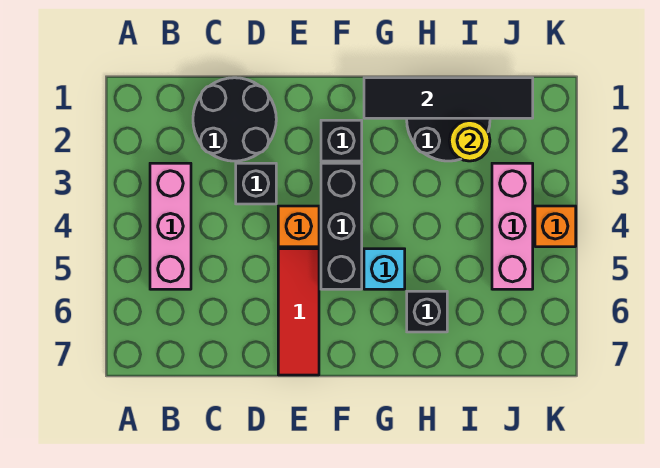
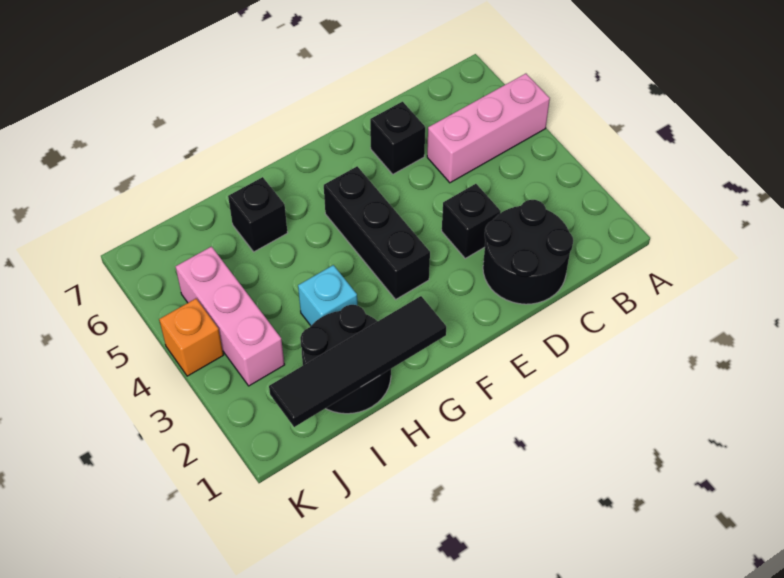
pink 1x3 brick [150,163,191,289] -> pink 1x3 brick turned to [427,74,550,183]
orange 1x1 brick [278,206,319,247] -> none
red 1x3 tile [278,249,319,375] -> none
black 1x1 brick [321,120,362,161] -> black 1x1 brick moved to [370,102,425,174]
cyan 1x1 brick [364,249,405,289] -> cyan 1x1 brick moved to [298,265,357,326]
yellow 1x1 round brick [449,121,490,161] -> none

